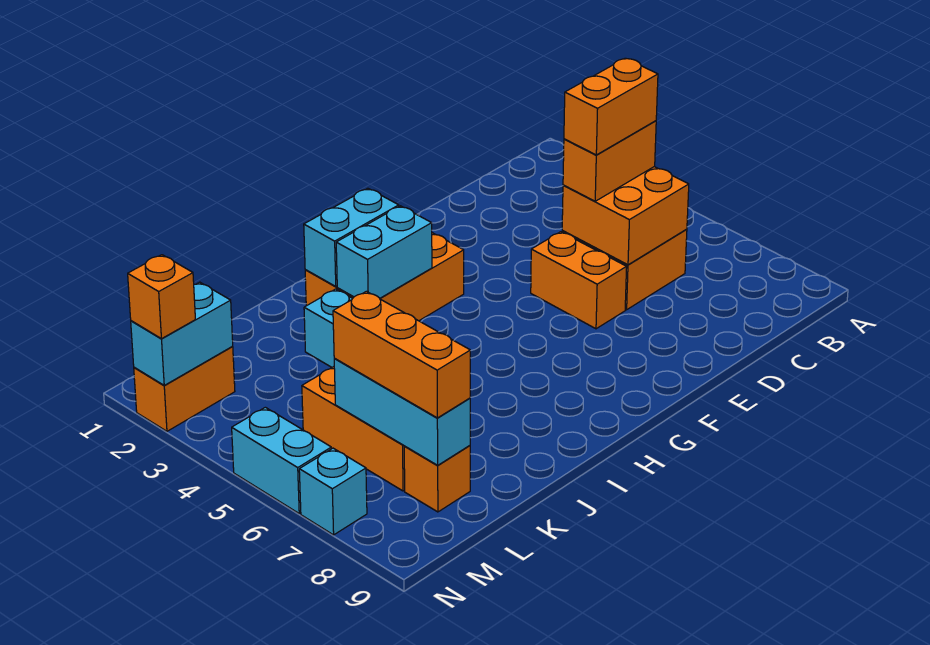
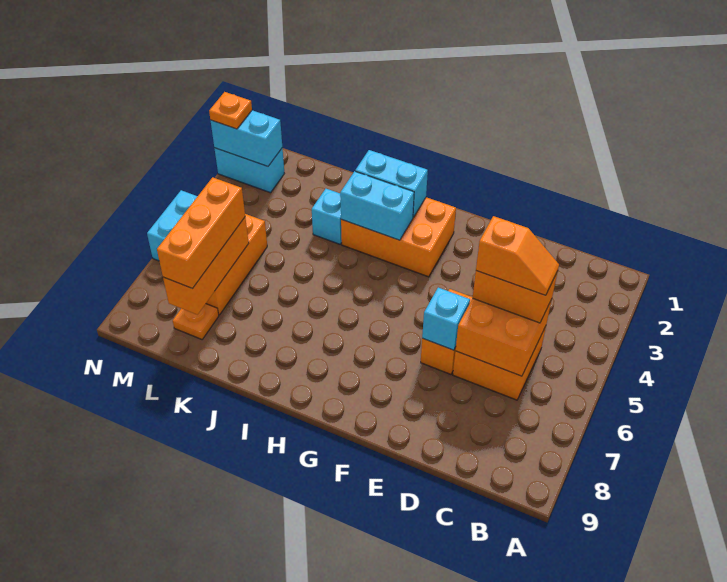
orange 1x2 brick [564,58,658,155] -> orange 1x2 slope [476,216,559,295]
cyan 1x3 brick [334,358,470,465] -> orange 1x3 brick [163,218,249,315]
orange 1x1 brick [404,446,470,512] -> orange 1x1 plate [173,304,219,339]
orange 1x2 brick [134,346,235,431] -> cyan 1x2 brick [214,148,284,193]
orange 1x1 brick [128,255,195,339] -> orange 1x1 plate [209,92,252,129]
cyan 1x1 brick [299,448,367,535] -> cyan 1x1 brick moved to [422,288,470,350]

